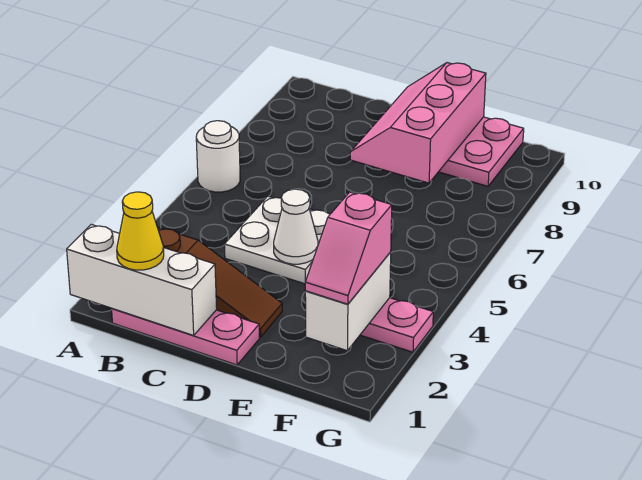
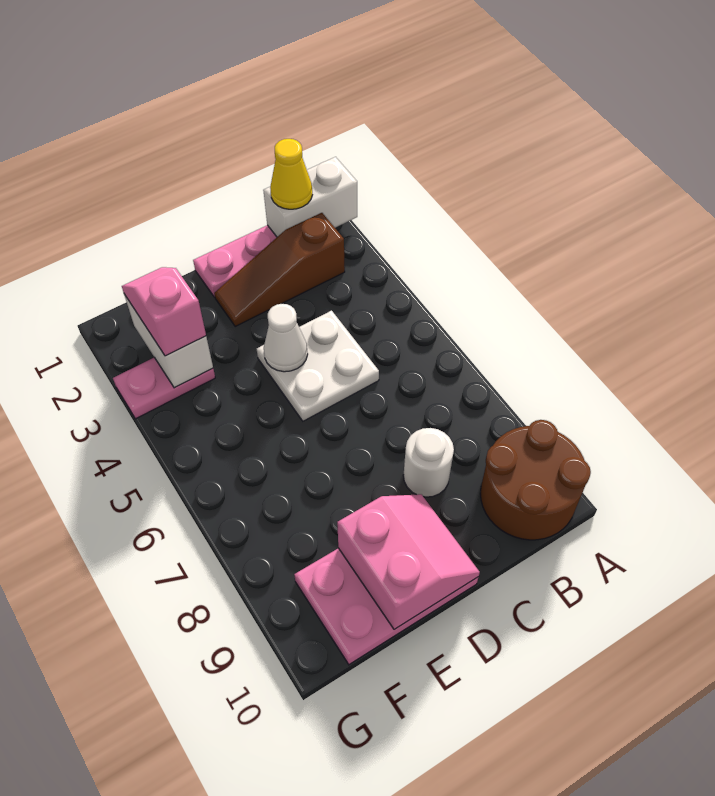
white 1x3 brick [67,224,217,335] -> white 1x2 brick [263,157,357,237]
white 1x1 round brick [196,121,240,192] -> white 1x1 round brick moved to [403,428,454,497]
none -> brown 2x2 round brick [480,420,591,540]
pink 2x3 slope [350,63,486,183] -> pink 2x2 slope [337,494,480,629]

